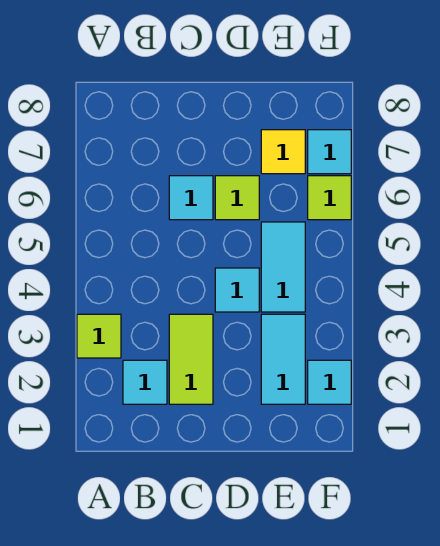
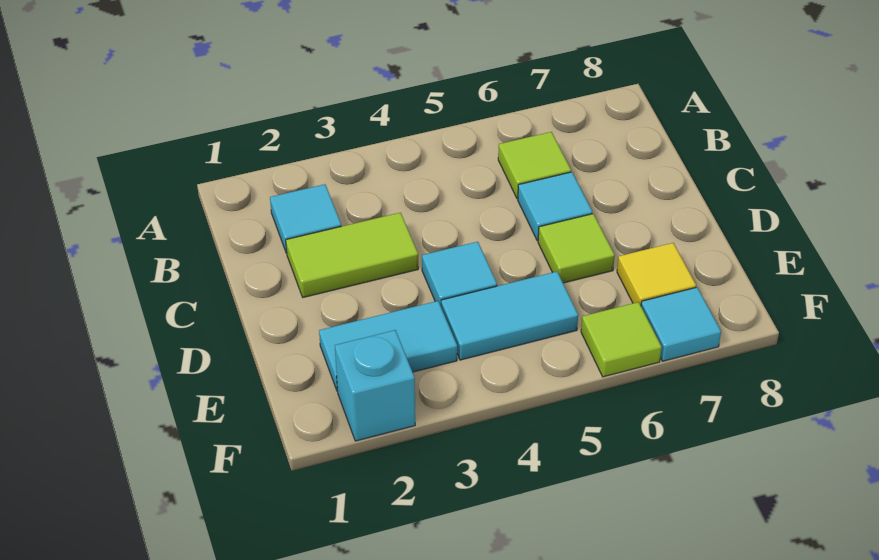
lime 1x1 tile [77,314,121,358] -> lime 1x1 tile moved to [498,132,571,199]
cyan 1x1 tile [308,360,351,404] -> cyan 1x1 brick [335,330,415,441]

